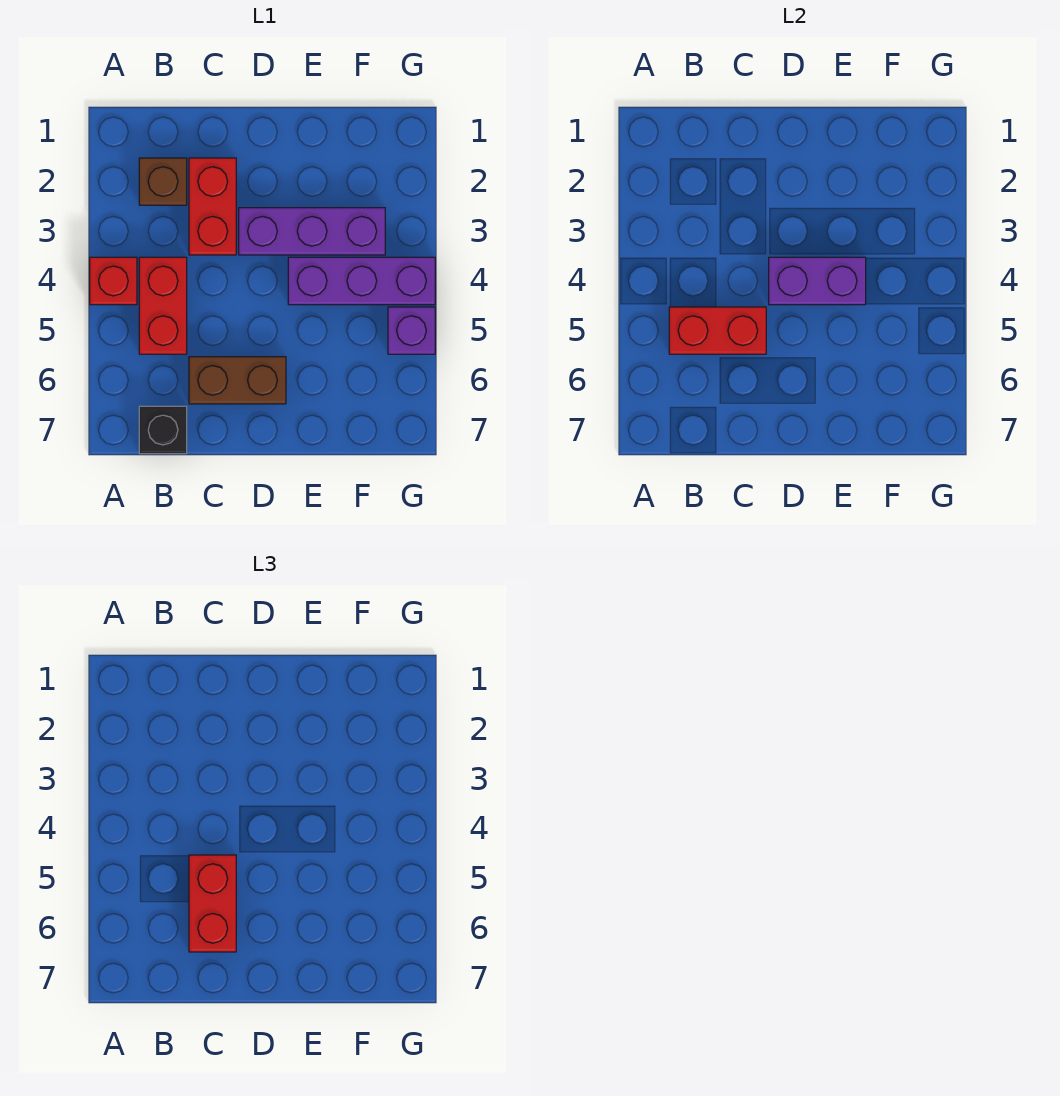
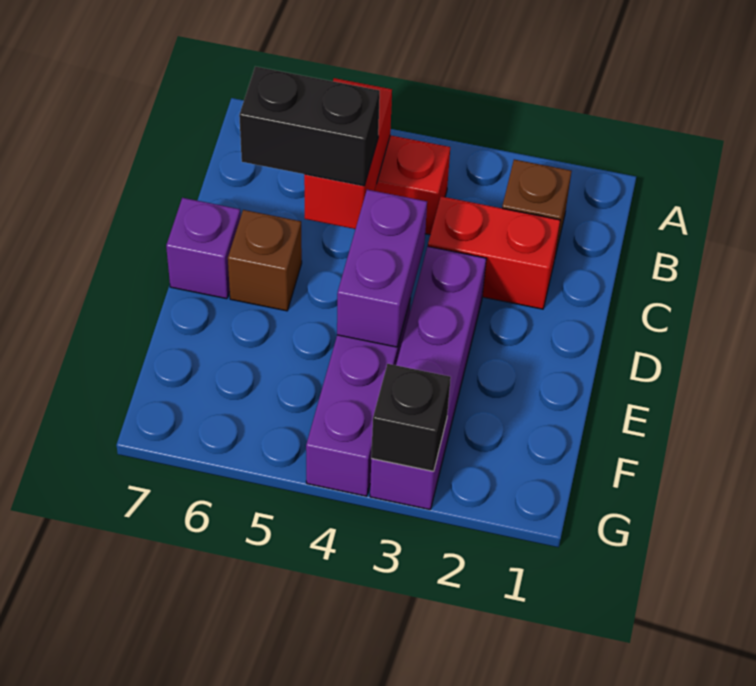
red 1x1 brick [90,257,137,305] -> none
black 1x1 brick [139,406,187,454] -> black 1x1 brick moved to [371,364,451,471]
red 1x2 brick [189,855,236,952] -> black 1x2 brick [239,67,380,186]
brown 1x2 brick [189,357,286,404] -> brown 1x1 brick [228,210,302,311]
purple 1x3 brick [239,208,385,255] -> purple 1x4 brick [370,246,486,510]
purple 1x1 brick [388,307,435,354] -> purple 1x1 brick moved to [166,198,240,299]

